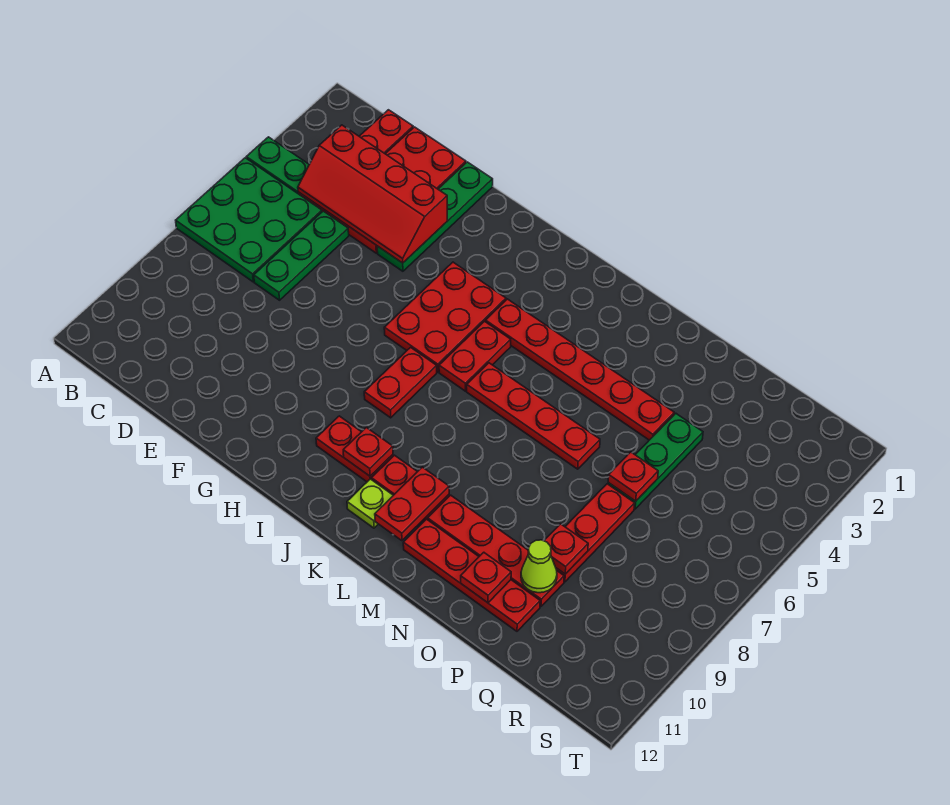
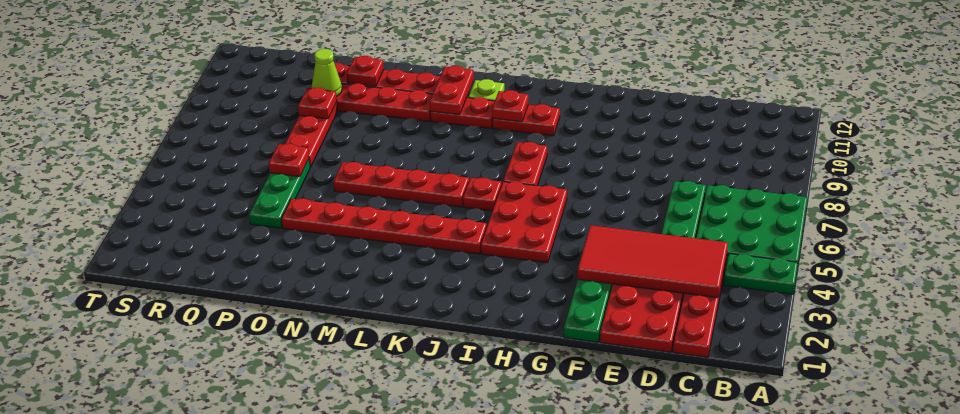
red 2x4 slope [298,125,447,263] -> red 2x4 tile [577,225,728,298]
red 1x2 plate [439,321,511,391] -> red 1x1 plate [463,178,501,211]

